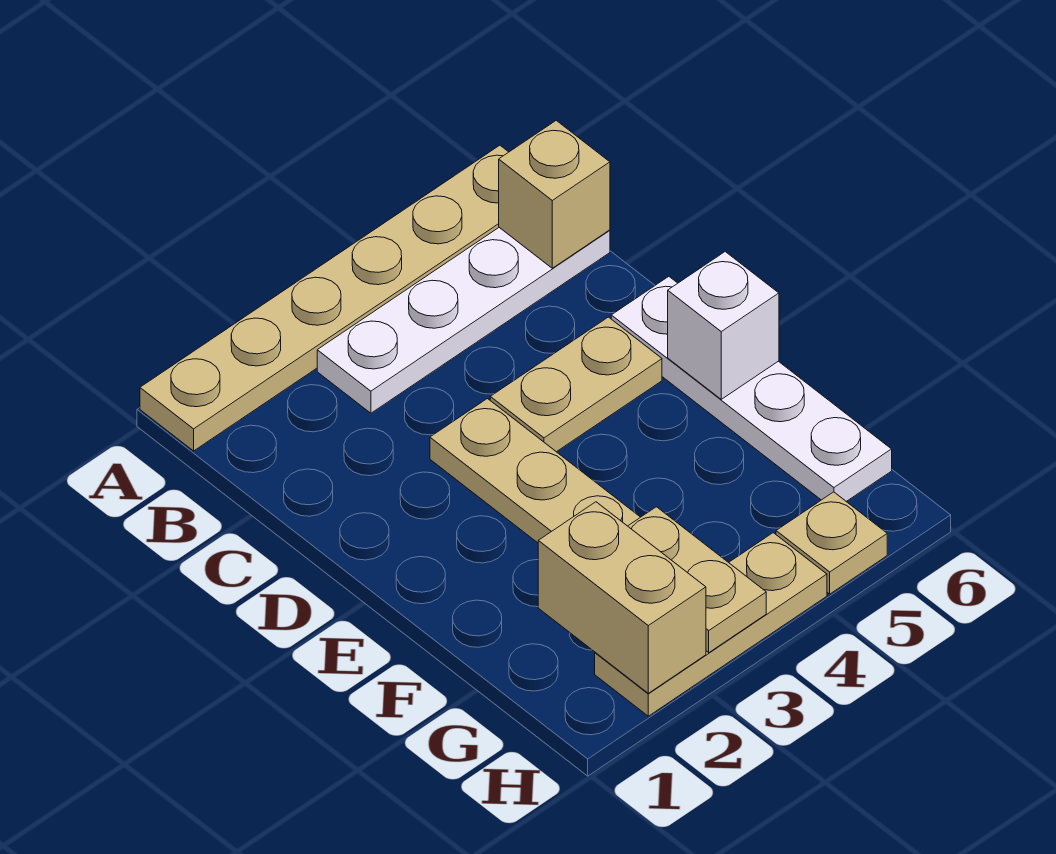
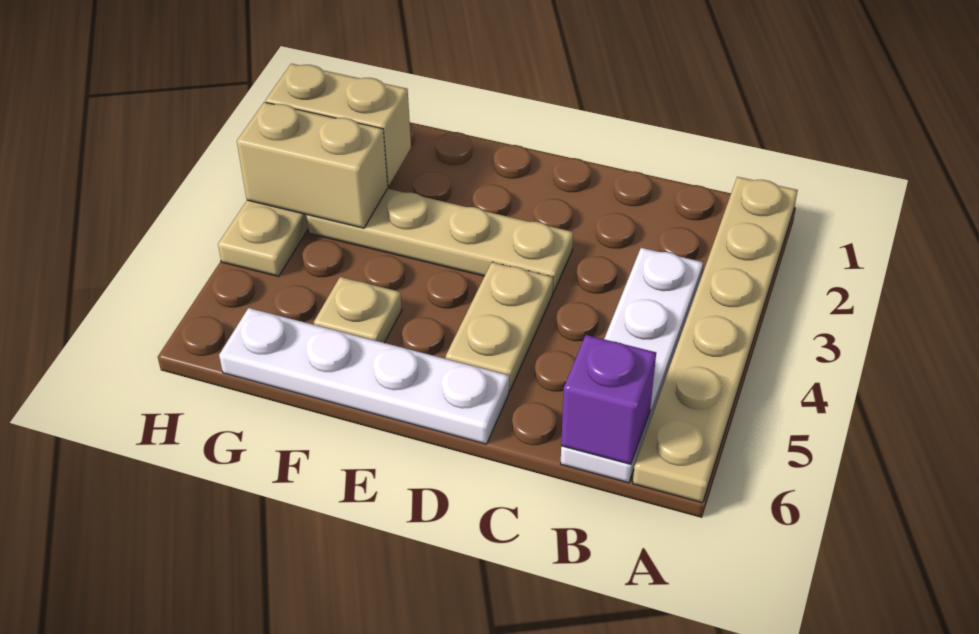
tan 1x1 brick [499,120,610,268] -> purple 1x1 brick [561,335,656,464]
white 1x1 brick [668,252,779,399] -> none
tan 1x2 plate [628,507,766,653] -> tan 1x2 brick [237,102,388,228]
tan 1x1 plate [776,492,887,594] -> tan 1x1 plate moved to [314,277,402,343]

